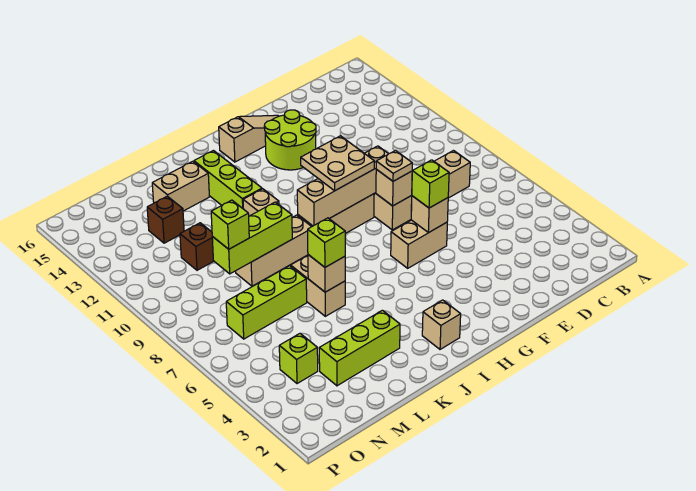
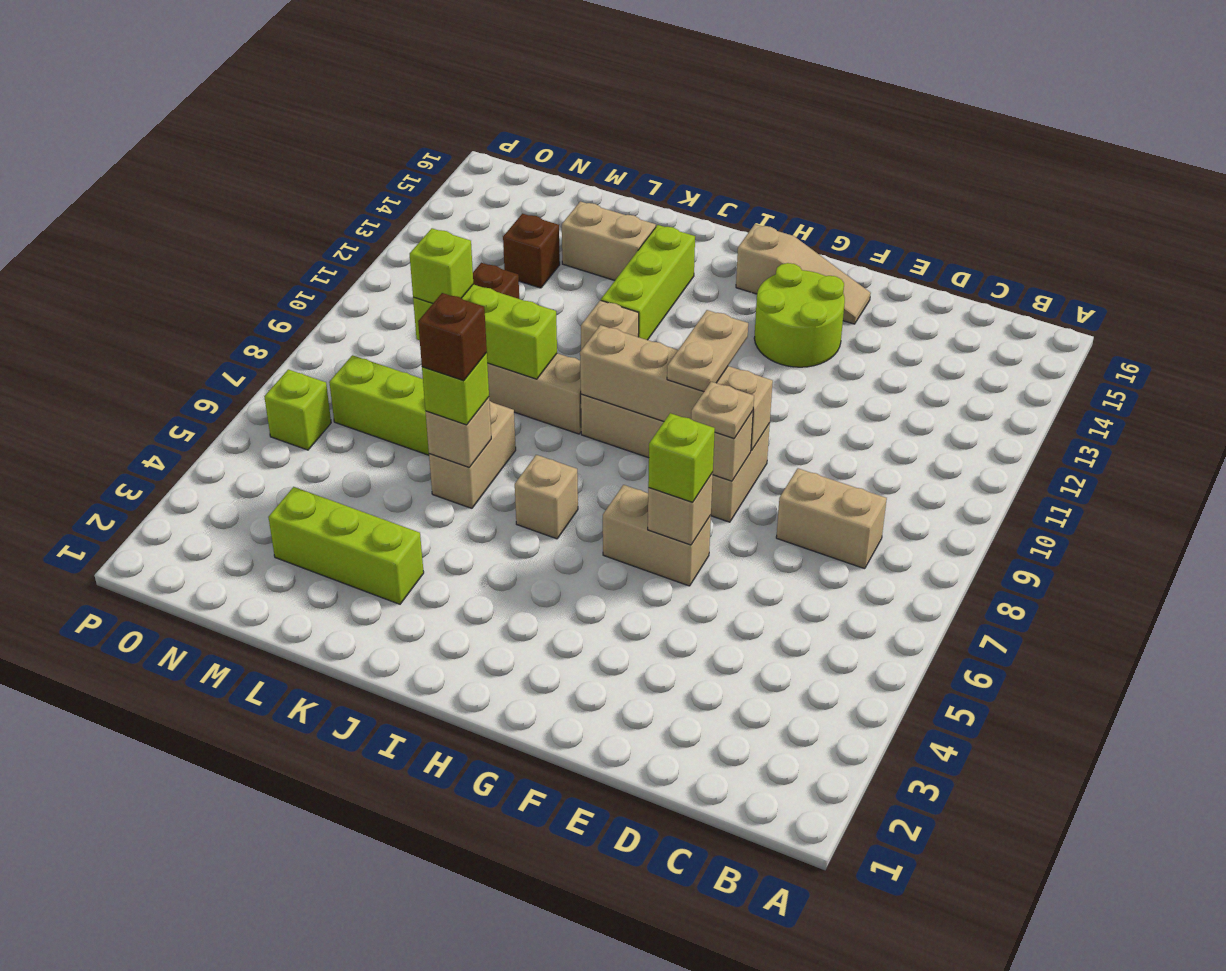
tan 2x2 plate [301,136,374,191] -> tan 1x2 plate [667,310,748,392]
tan 1x1 brick [422,300,461,349] -> tan 1x1 brick moved to [515,455,578,539]
none -> brown 1x1 brick [418,293,487,381]
lime 1x1 brick [279,333,318,384] -> lime 1x1 brick moved to [264,369,331,450]

